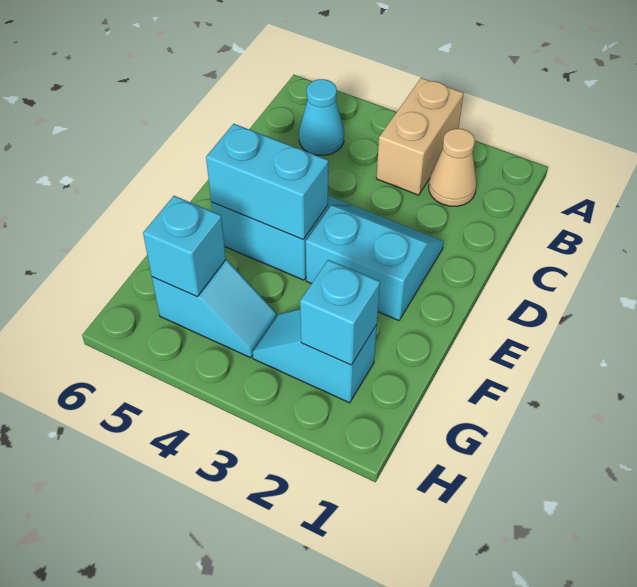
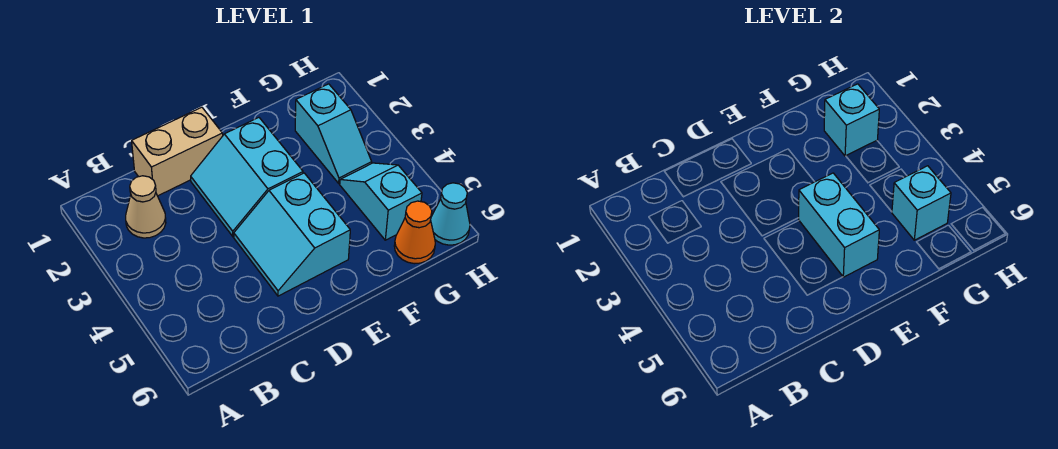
tan 1x2 brick [376,78,464,195] -> tan 1x2 brick moved to [132,107,223,196]
cyan 1x1 cone [299,79,344,155] -> cyan 1x1 cone moved to [431,183,470,245]
none -> orange 1x1 cone [394,201,435,264]

